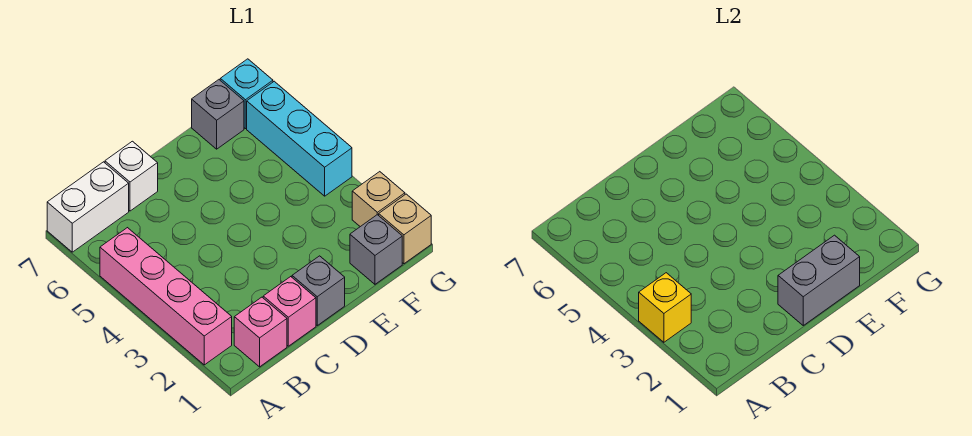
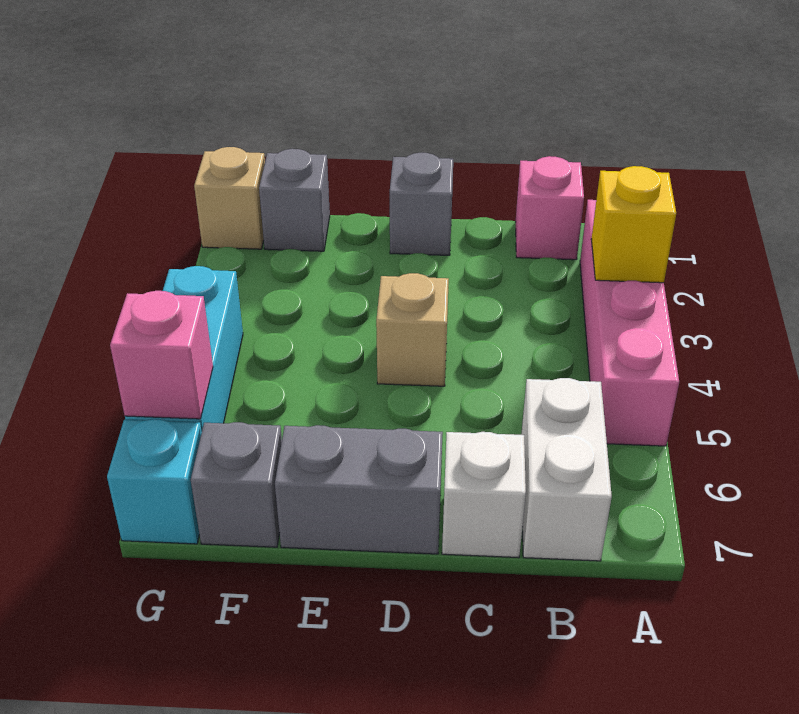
white 1x2 brick [47,162,129,252] -> white 1x2 brick turned to [521,378,612,561]
pink 1x1 brick [263,277,316,346] -> pink 1x1 brick moved to [110,291,213,419]
grey 1x2 brick [778,235,860,325] -> grey 1x2 brick moved to [275,425,443,554]
tan 1x1 brick [352,172,405,227] -> tan 1x1 brick moved to [376,273,449,386]

